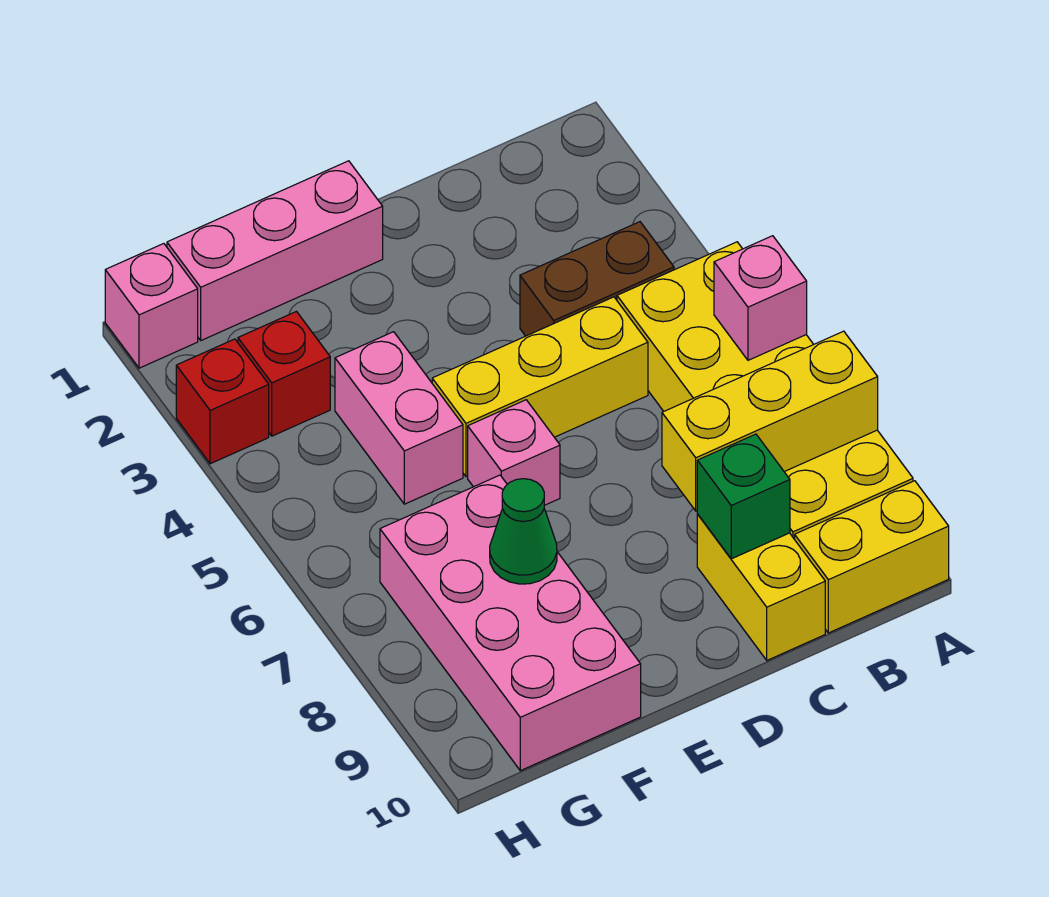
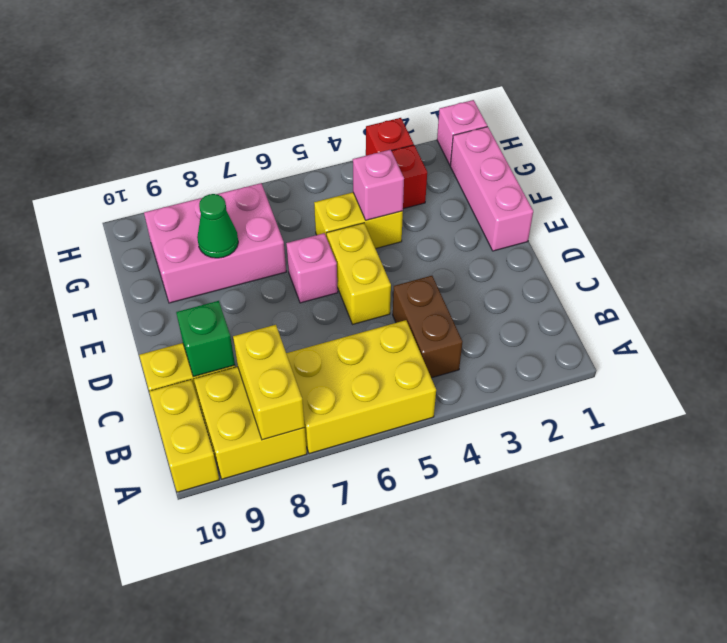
pink 1x1 brick [714,236,807,360] -> pink 1x1 brick moved to [353,150,404,220]
yellow 1x3 brick [662,331,878,511] -> yellow 1x2 brick [233,325,305,440]
yellow 1x3 brick [432,297,648,477] -> yellow 1x2 brick [327,223,391,324]
pink 1x2 brick [335,332,463,504] -> yellow 1x2 brick [314,192,403,249]
pink 2x4 brick [380,475,641,771] -> pink 2x3 brick [144,183,286,303]

